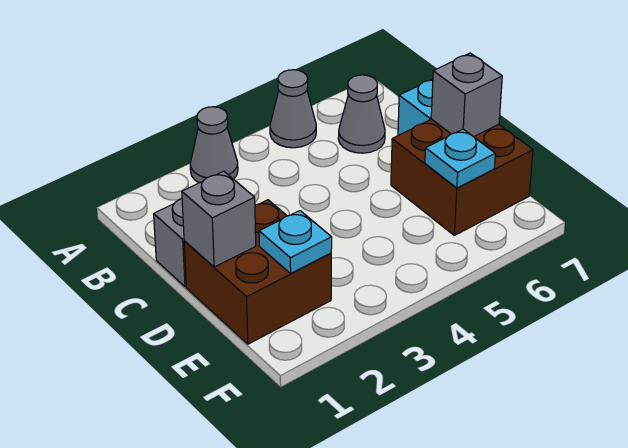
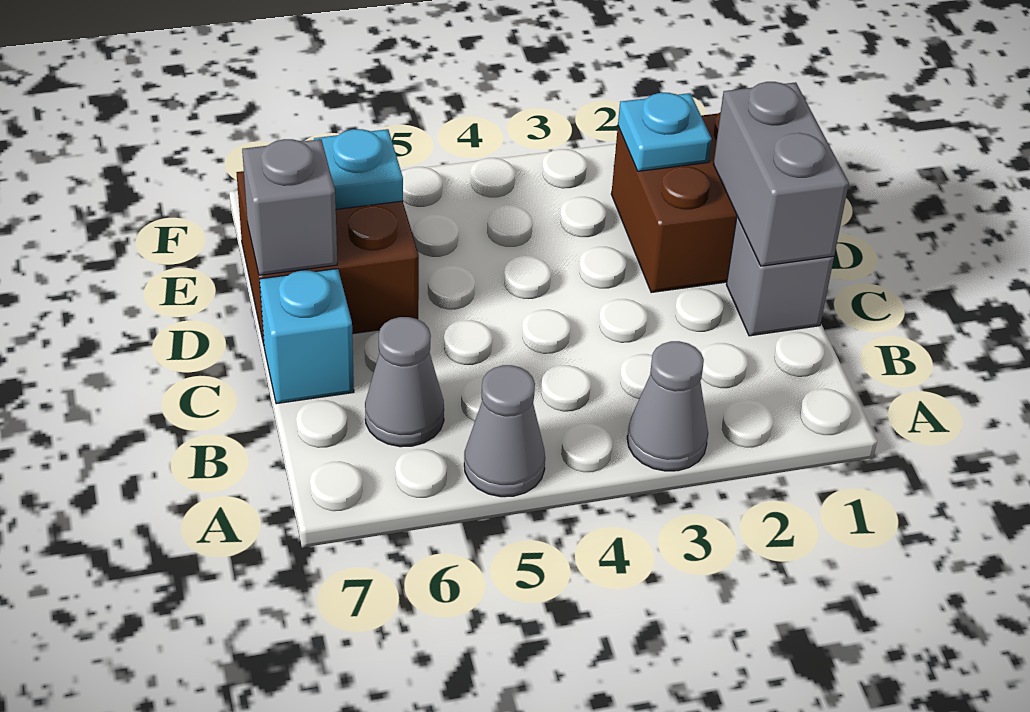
grey 1x1 brick [182,171,256,267] -> grey 1x2 brick [713,82,849,266]

